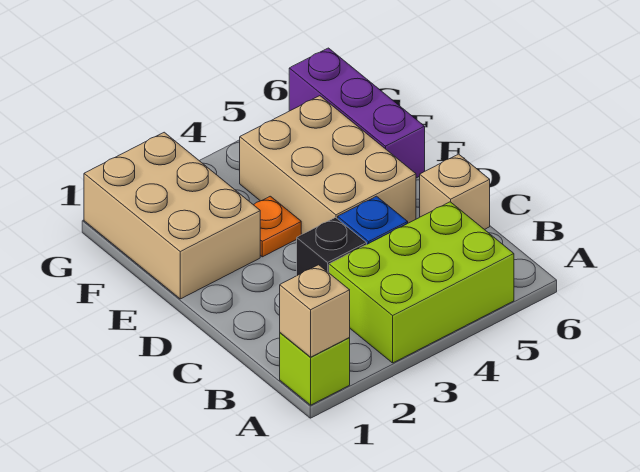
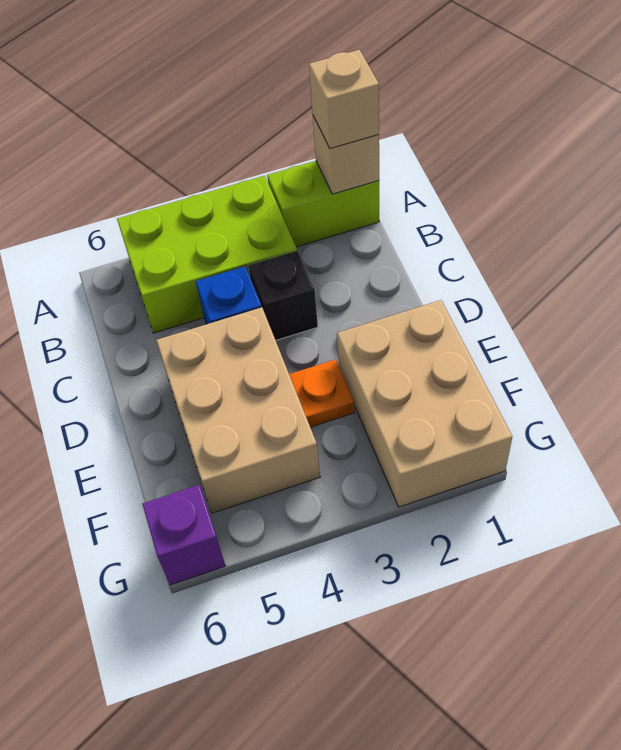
lime 1x1 brick [280,333,350,405] -> lime 1x2 brick [267,161,379,247]
tan 1x1 brick [420,154,490,230] -> tan 1x1 brick moved to [309,50,379,148]
purple 1x3 brick [289,48,425,178] -> purple 1x1 brick [143,485,225,585]

